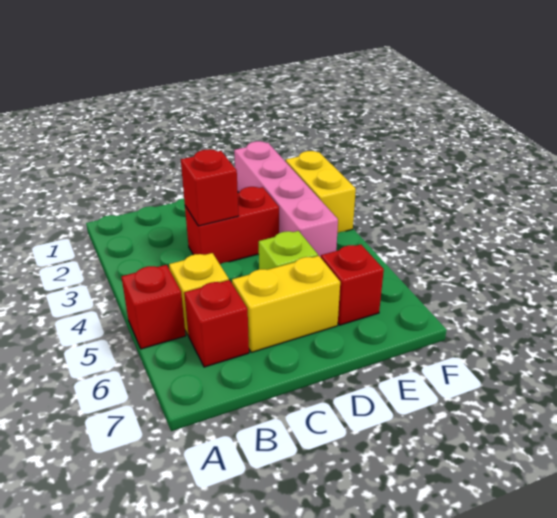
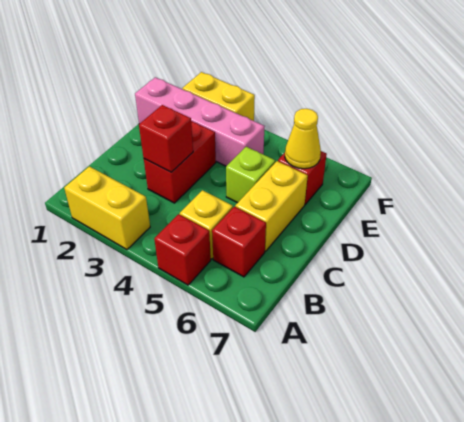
none -> yellow 1x2 brick [64,166,150,250]
none -> yellow 1x1 cone [285,109,321,169]

